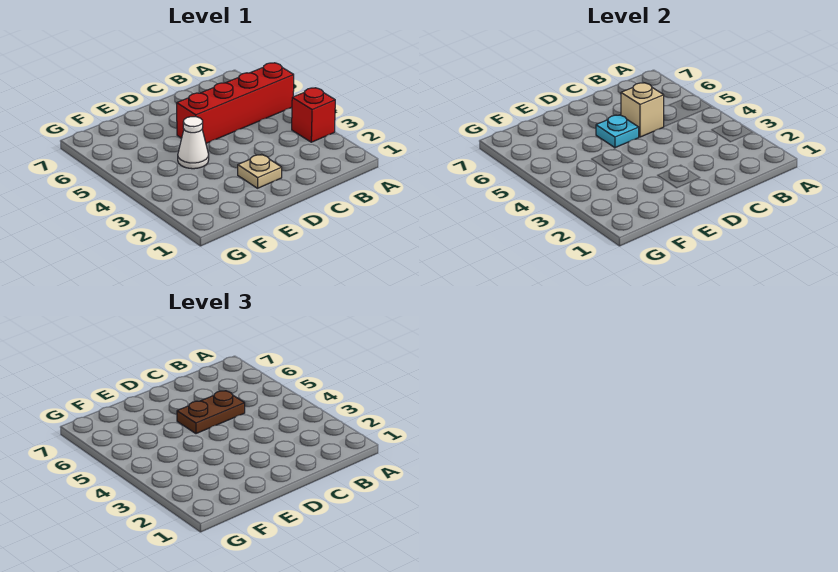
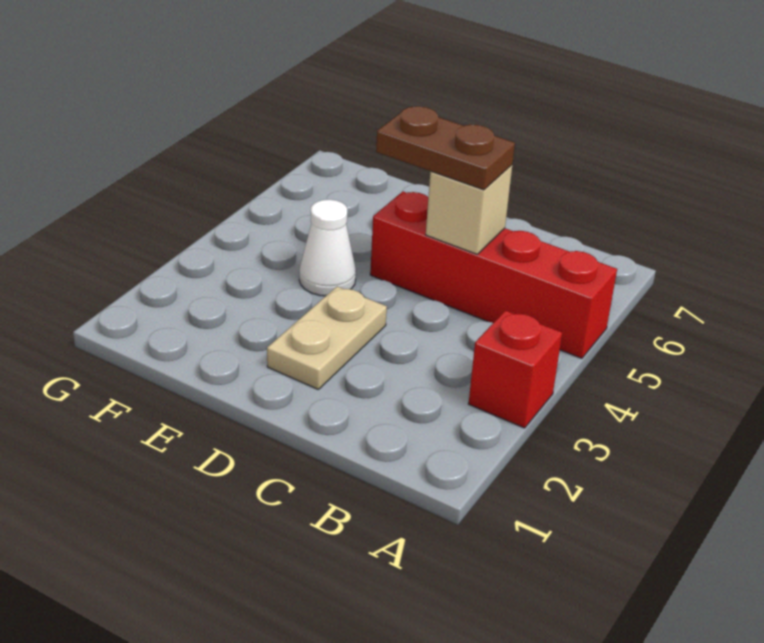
tan 1x1 plate [238,154,282,188] -> tan 1x2 plate [267,286,387,390]
cyan 1x1 plate [596,115,639,148] -> none

